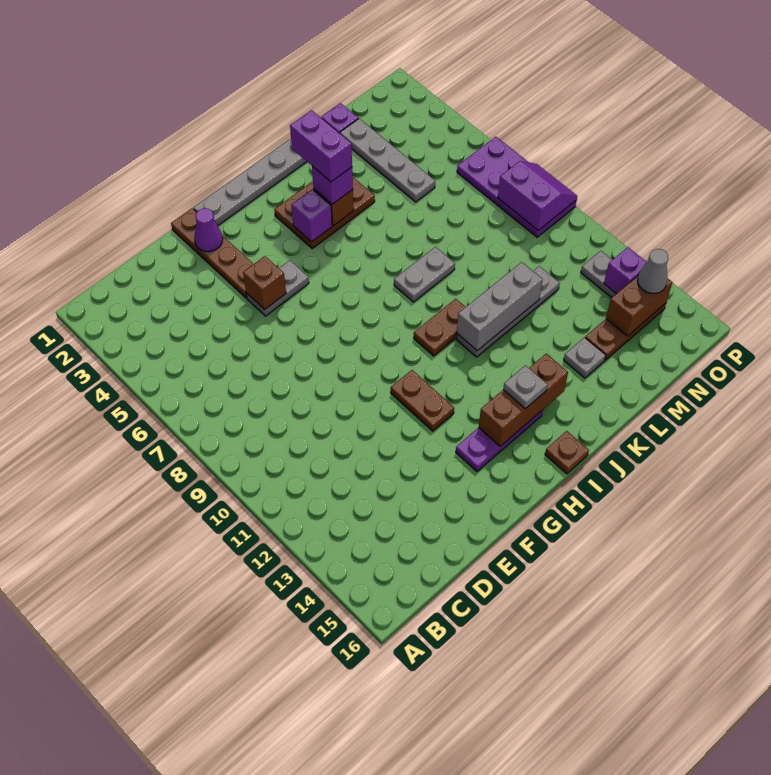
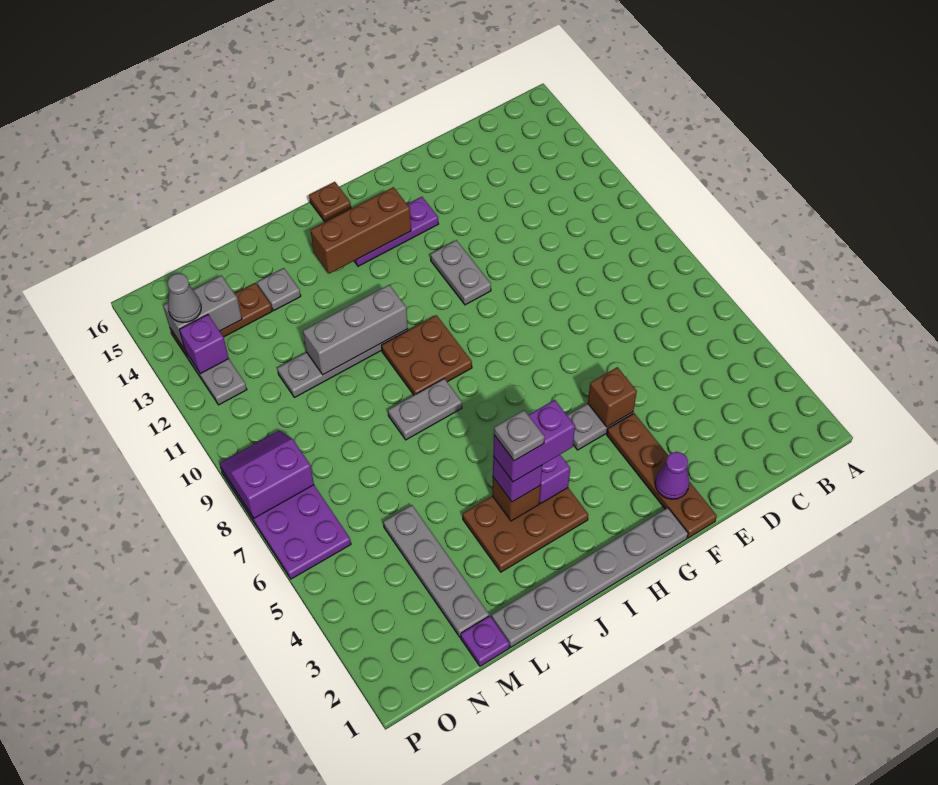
brown 1x2 plate [391,370,454,431] -> grey 1x2 plate [431,240,491,305]
brown 1x2 plate [414,299,465,356] -> brown 2x2 plate [381,315,472,395]
grey 1x1 plate [503,366,547,409] -> grey 1x1 plate moved to [494,410,545,461]
purple 1x2 brick [290,110,352,182] -> purple 1x2 brick turned to [493,400,575,482]
brown 1x2 brick [606,276,673,336] -> grey 1x2 brick [163,275,242,349]
purple 2x2 slope [498,161,577,230] -> purple 2x2 slope turned to [220,431,314,518]

